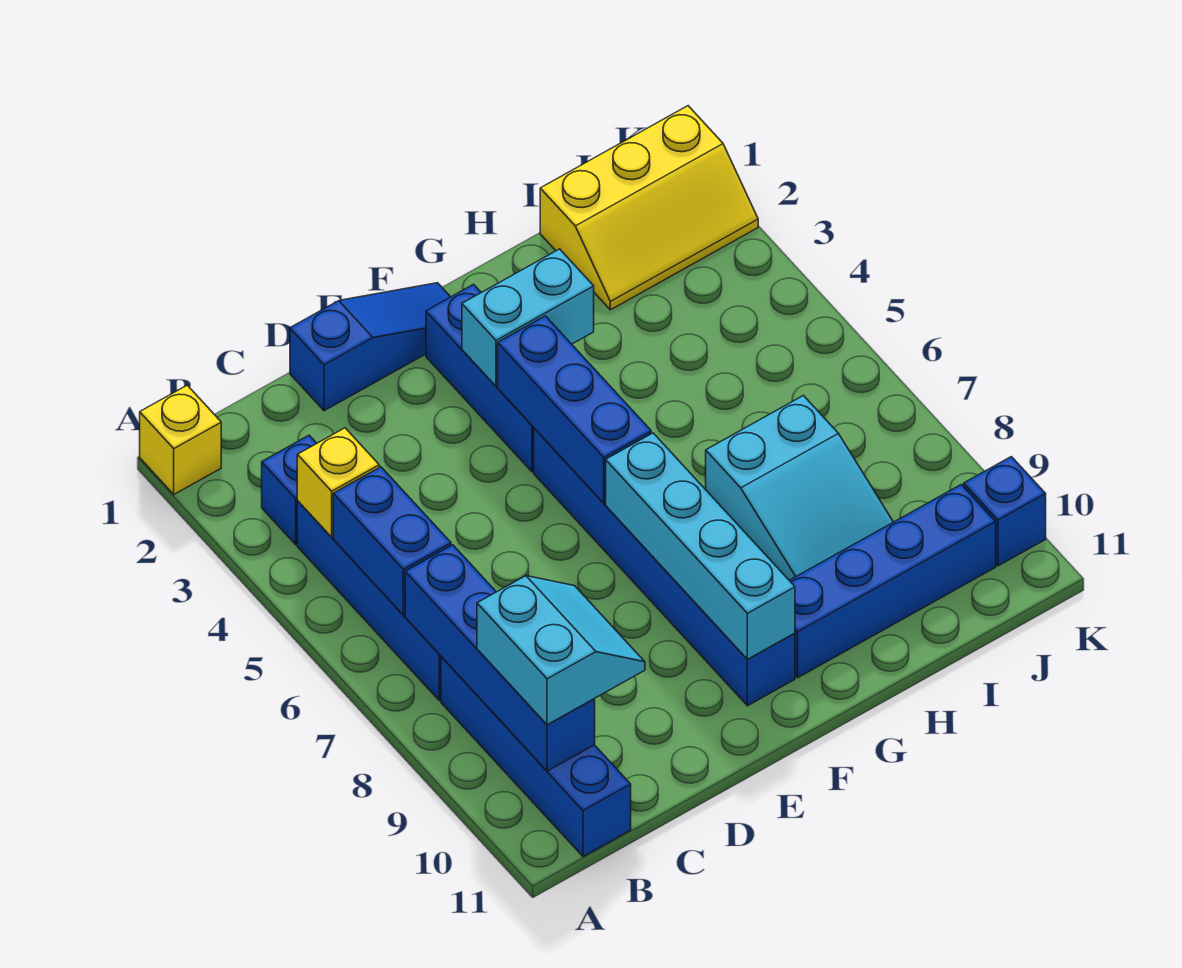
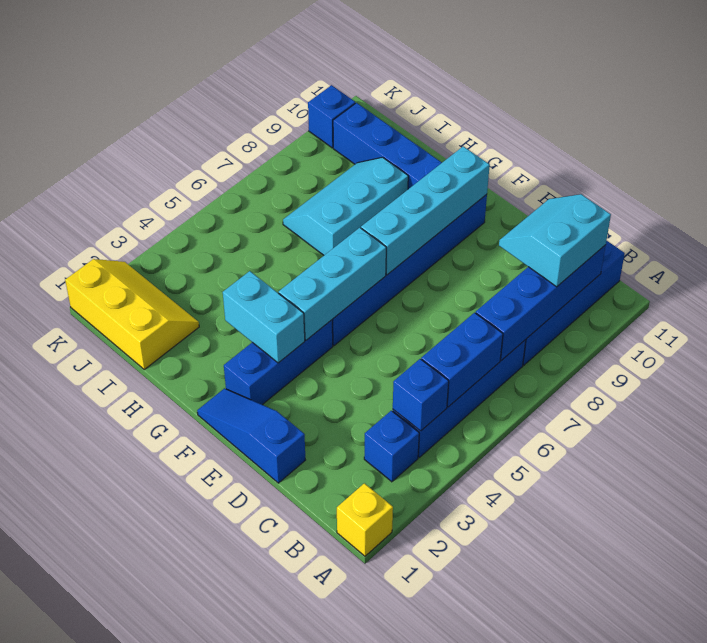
yellow 1x1 brick [297,428,379,537] -> blue 1x1 brick [393,359,449,431]
blue 1x3 brick [498,316,651,503] -> cyan 1x3 brick [279,228,386,340]
cyan 2x3 slope [706,396,893,580] -> cyan 2x3 slope turned to [283,157,408,255]

